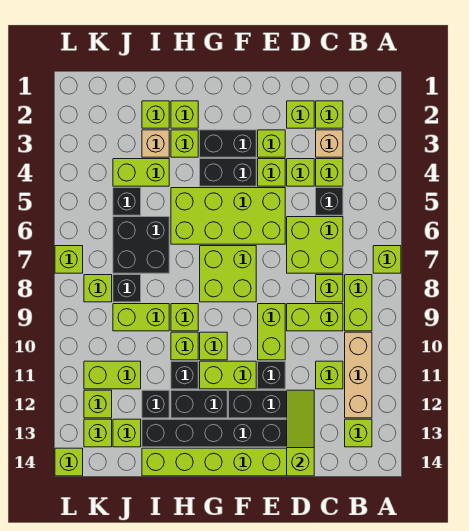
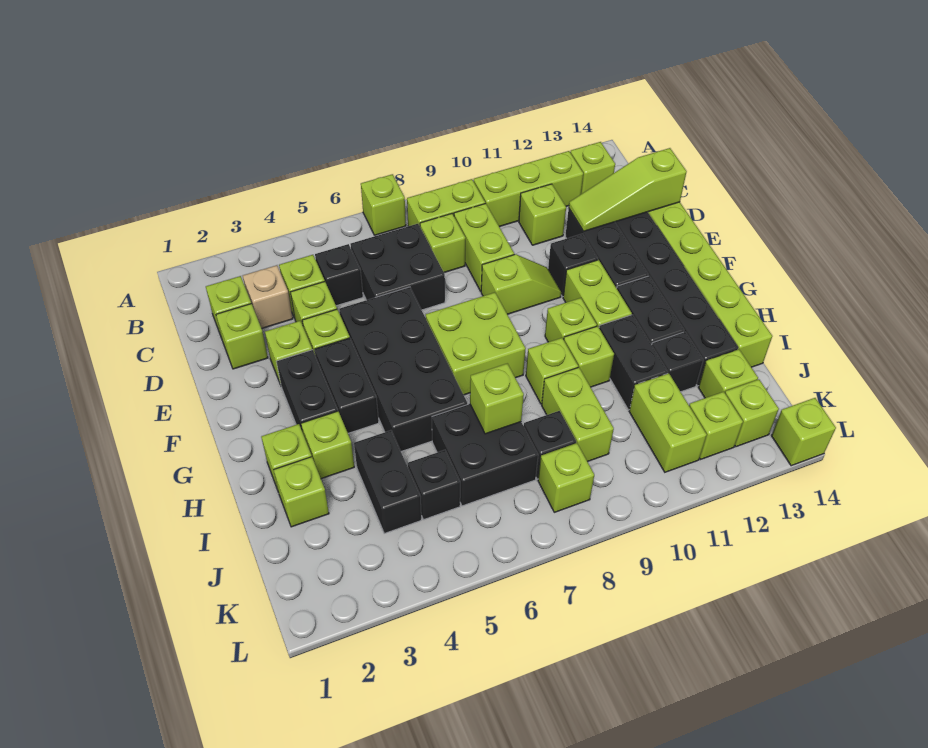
tan 1x3 brick [345,332,372,418] -> lime 1x3 brick [474,151,583,227]
lime 2x2 brick [287,217,343,273] -> black 2x2 brick [350,224,445,310]
lime 2x4 brick [171,188,285,244] -> black 2x4 brick [339,287,467,451]
lime 1x2 brick [258,304,285,360] -> lime 1x2 slope [481,254,561,314]
black 1x1 brick [171,361,198,389] -> black 1x2 brick [599,315,668,410]
tan 1x1 brick [142,130,169,157] -> none
lime 1x2 brick [113,159,169,186] -> black 1x2 brick [354,430,421,534]
lime 1x1 brick [55,246,83,273] -> lime 1x1 brick moved to [470,363,524,434]

